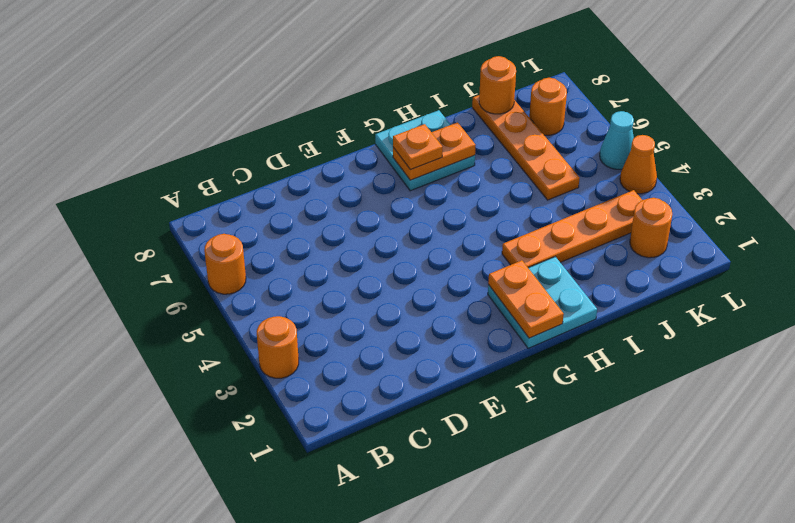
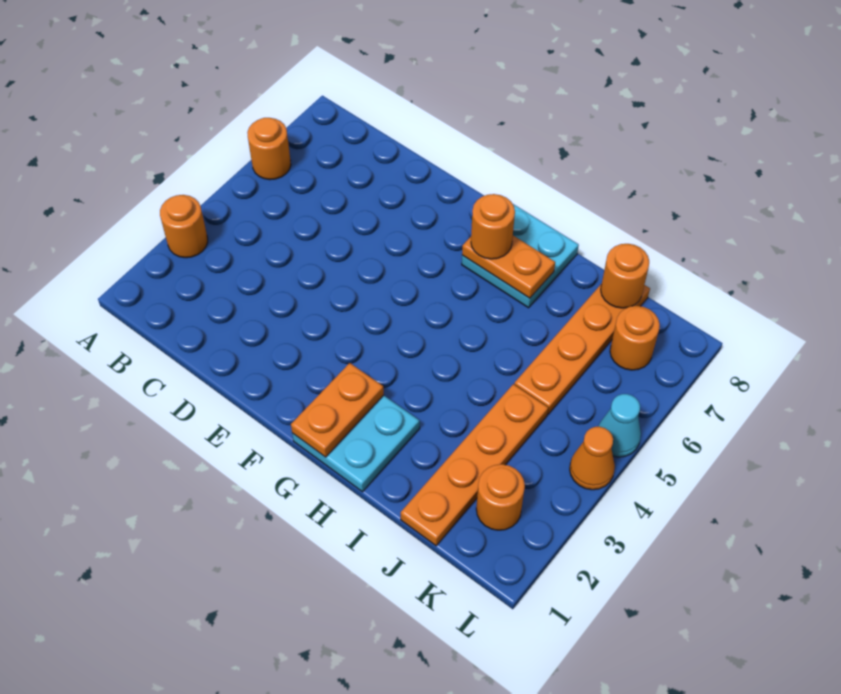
orange 1x1 plate [393,124,443,170] -> orange 1x1 round brick [471,194,515,259]
orange 1x4 plate [502,190,642,268] -> orange 1x4 plate turned to [401,384,548,546]

